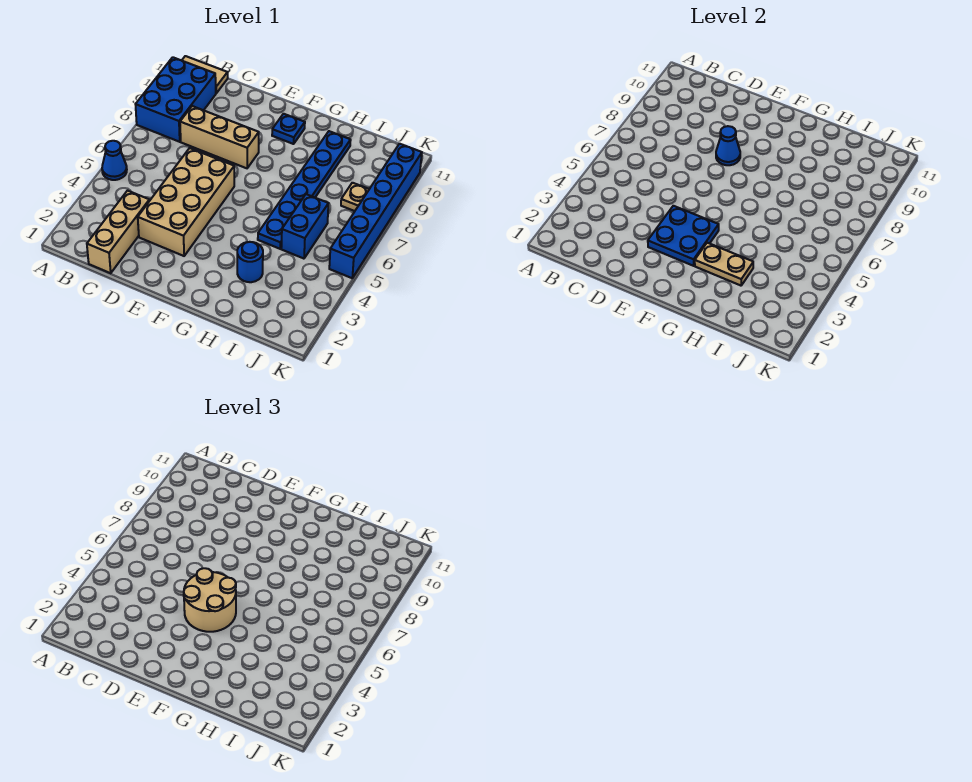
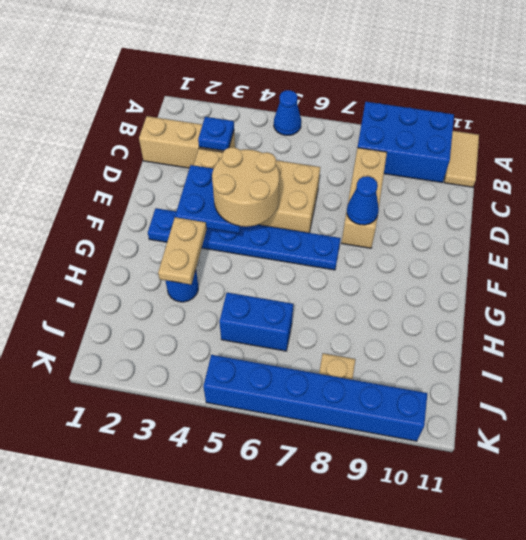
blue 1x1 plate [272,114,305,144] -> blue 1x1 plate moved to [198,117,234,151]
blue 1x6 plate [258,131,351,249] -> blue 1x6 plate moved to [148,208,341,270]

